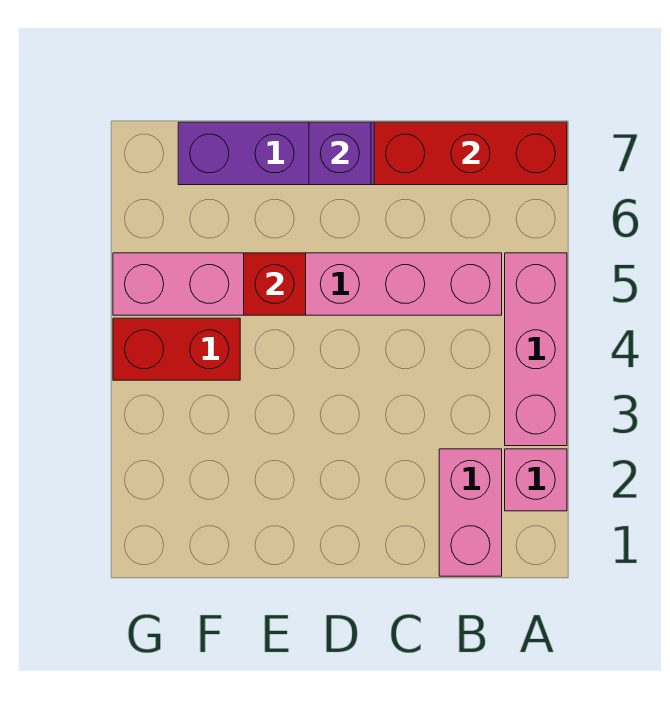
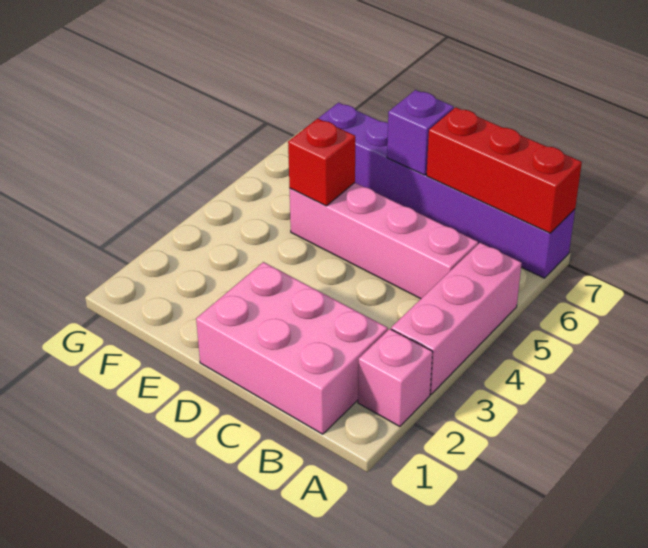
pink 1x2 brick [439,449,502,576] -> pink 2x3 brick [196,262,388,434]
pink 1x6 brick [113,253,502,315] -> pink 1x4 brick [290,183,478,299]
red 1x2 brick [113,318,240,380] -> none

